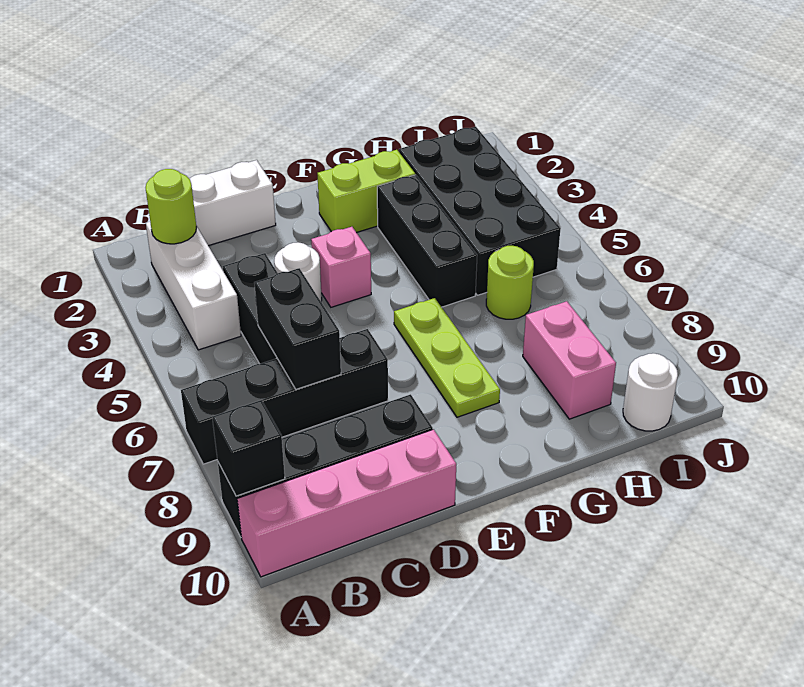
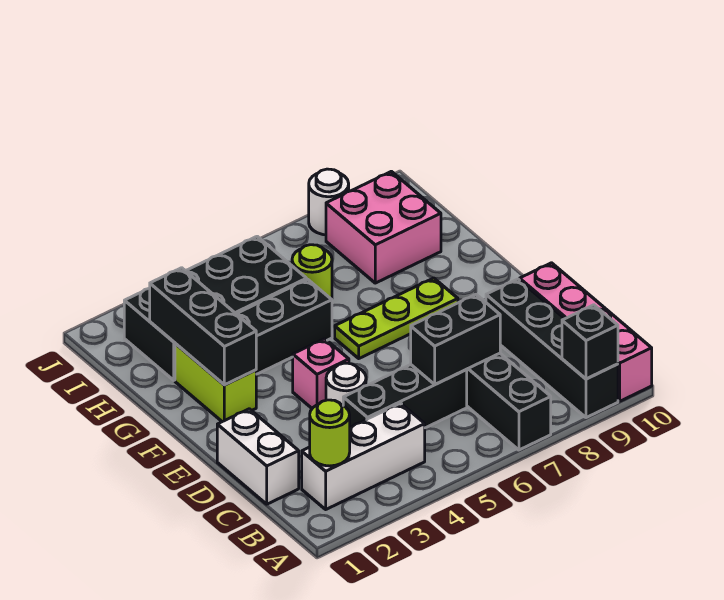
none -> black 1x3 brick [150,268,256,385]
pink 1x2 brick [523,301,616,419] -> pink 2x2 brick [326,171,441,283]
white 1x1 round brick [623,353,678,431] -> white 1x1 round brick moved to [309,169,349,235]

